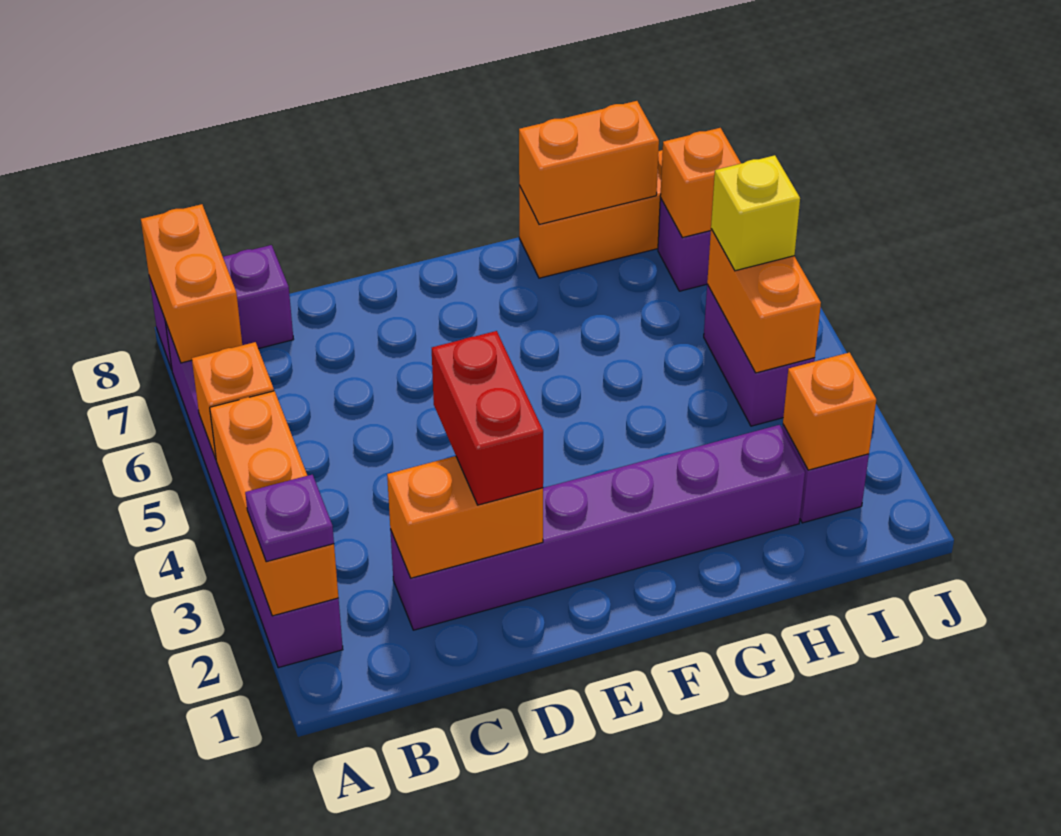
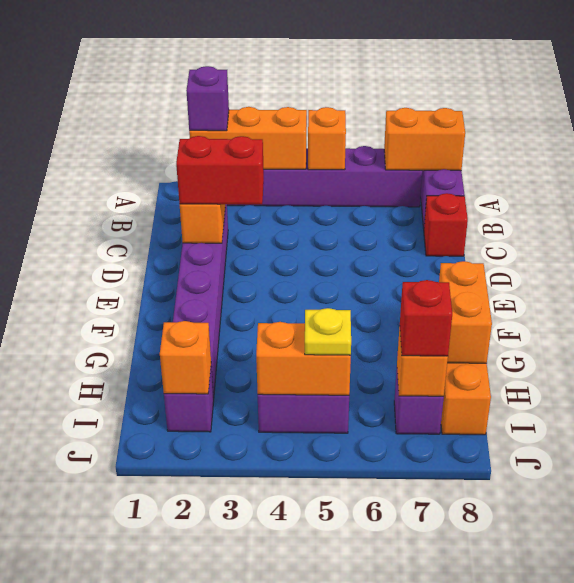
purple 1x1 plate [245,475,334,562] -> purple 1x1 brick [186,66,229,131]
none -> red 1x1 brick [424,193,468,256]
yellow 1x1 brick [711,155,800,271] -> yellow 1x1 plate [305,308,351,355]
none -> red 1x1 brick [400,280,452,356]

